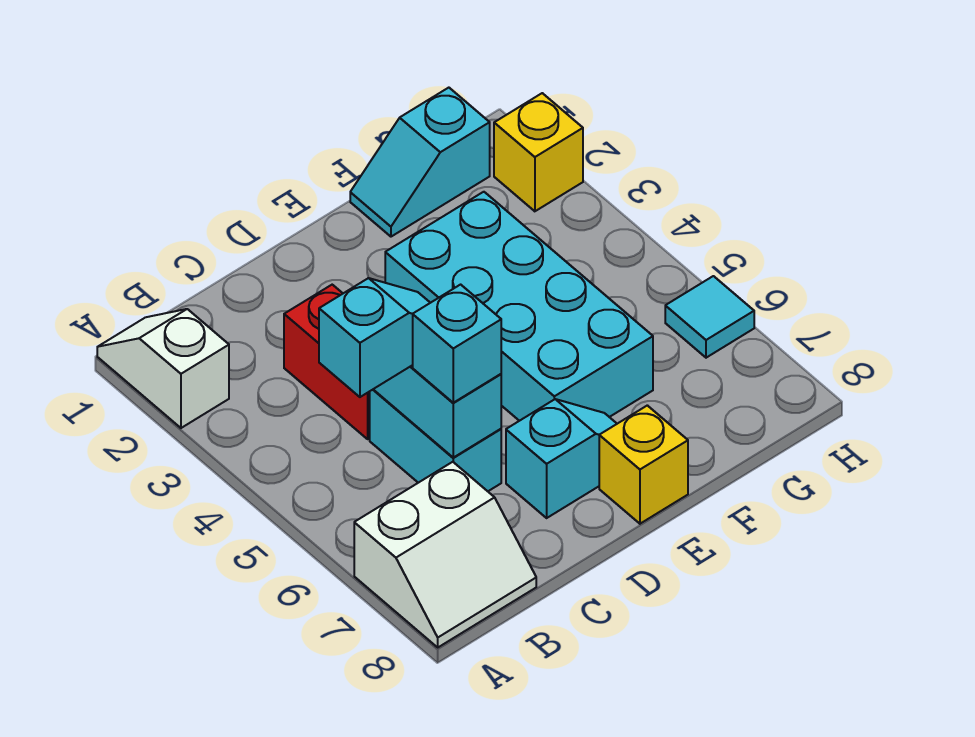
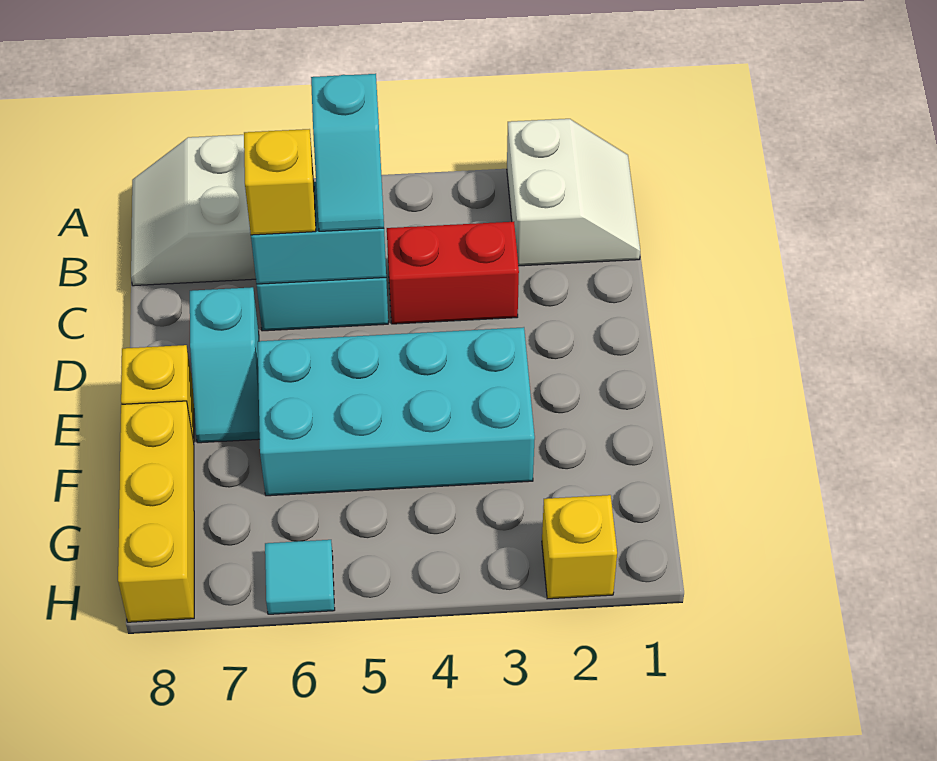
white 1x2 slope [97,309,229,428] -> white 2x2 slope [507,119,640,266]
cyan 1x1 brick [413,285,501,403] -> yellow 1x1 brick [244,129,316,235]
cyan 1x2 slope [350,88,490,237] -> none
none -> yellow 1x3 brick [118,401,194,622]

